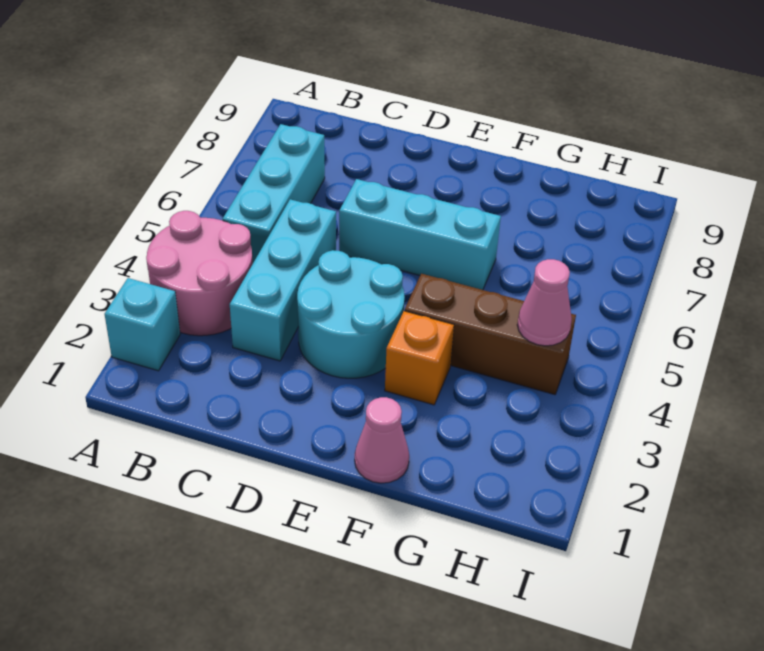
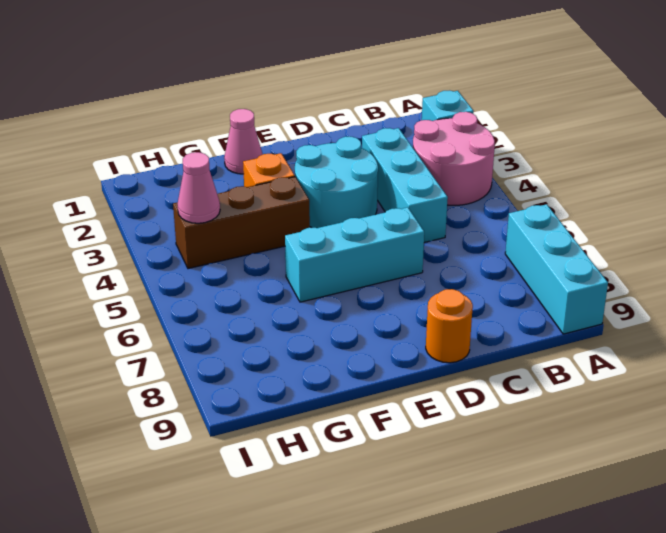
cyan 1x3 brick [223,124,325,263] -> cyan 1x3 brick moved to [505,204,608,334]
none -> orange 1x1 round brick [426,289,473,363]

